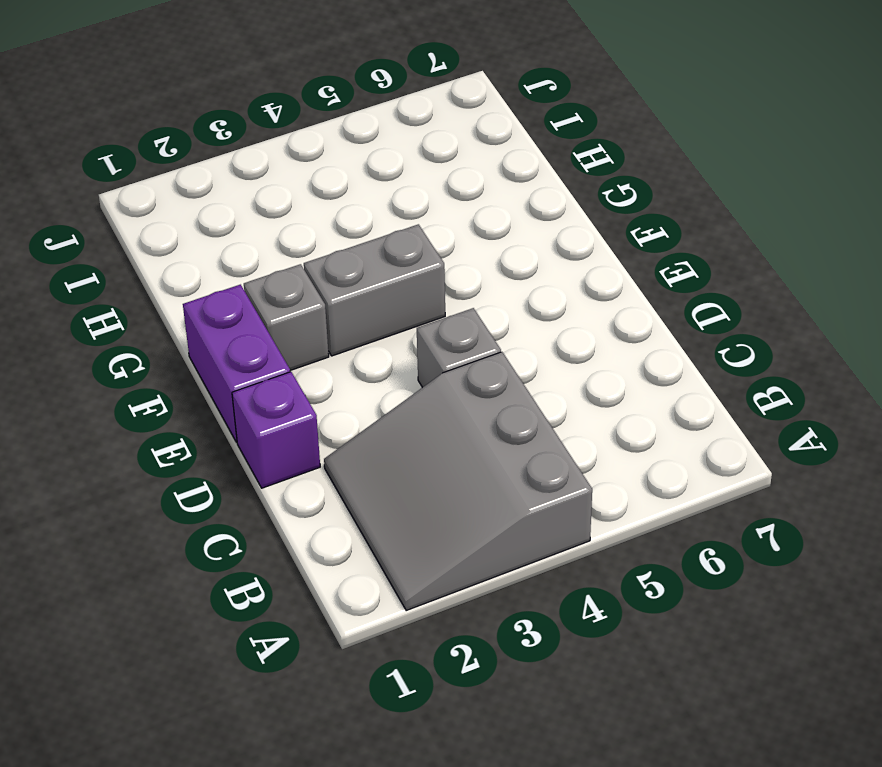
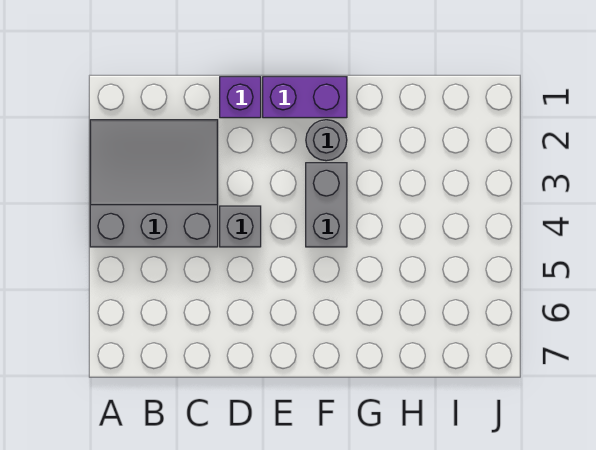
grey 1x1 brick [244,264,329,370] -> grey 1x1 round brick [306,120,347,161]

